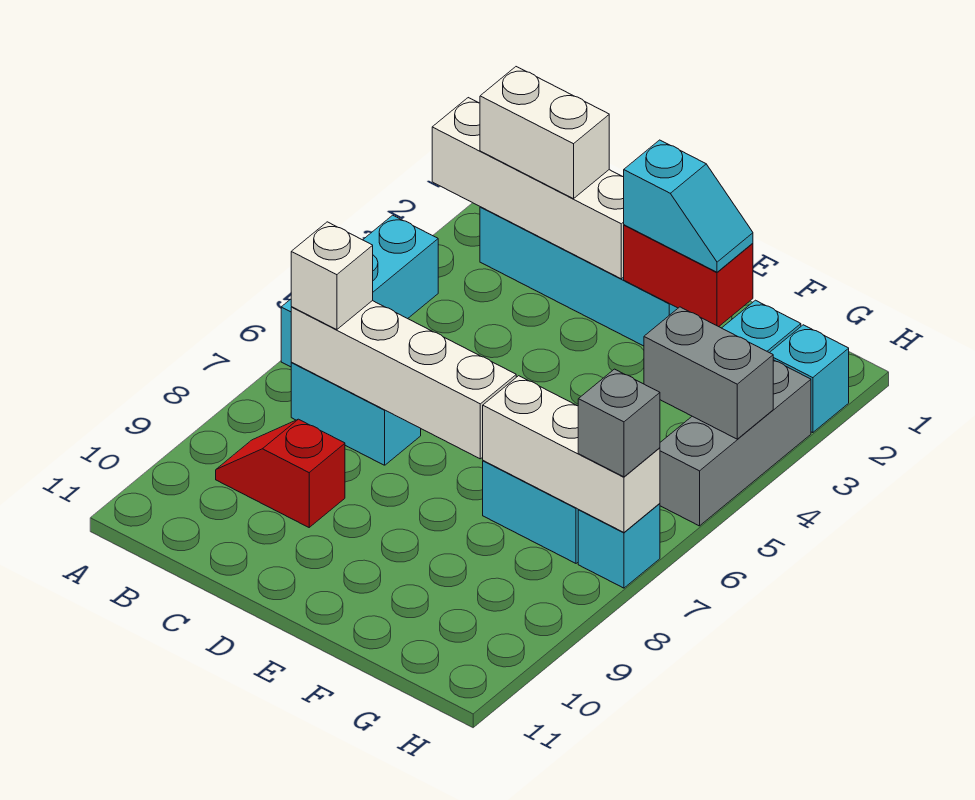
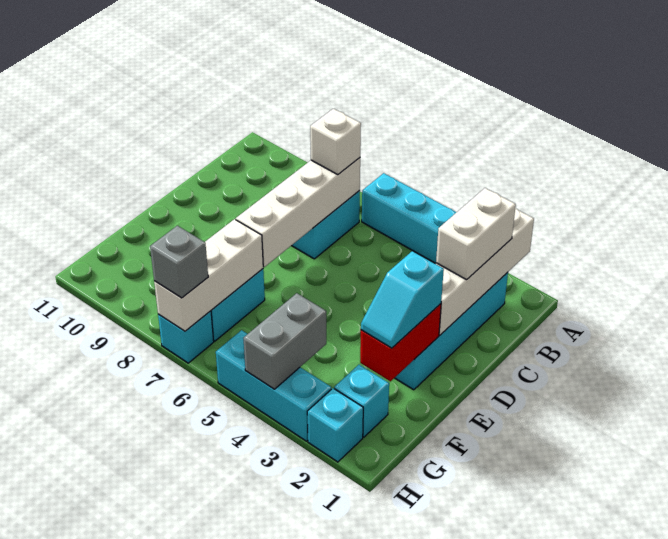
red 1x2 slope [216,419,345,527] -> none
grey 1x3 brick [660,360,811,526] -> cyan 1x3 brick [216,330,331,441]

